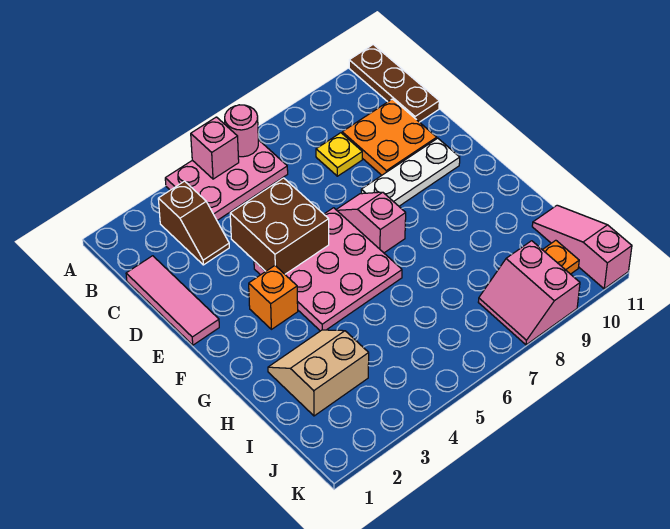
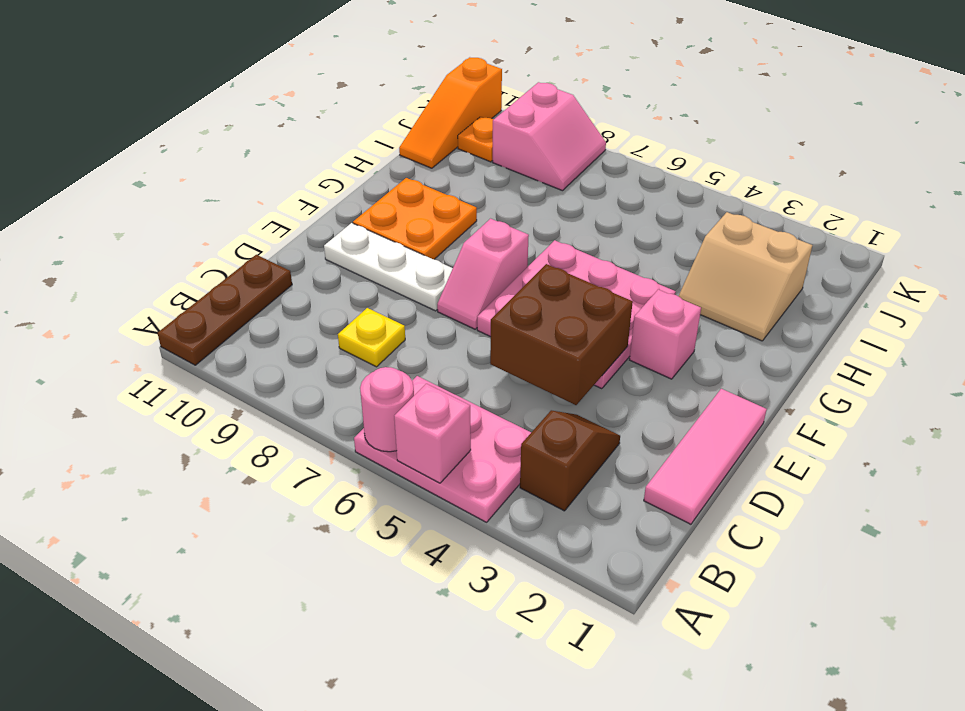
orange 2x2 plate [342,99,437,175] -> orange 2x2 plate moved to [353,178,477,259]
orange 1x1 brick [249,266,298,329] -> pink 1x1 brick [630,290,701,379]
pink 1x3 slope [532,205,632,289] -> orange 1x3 slope [399,57,502,168]

